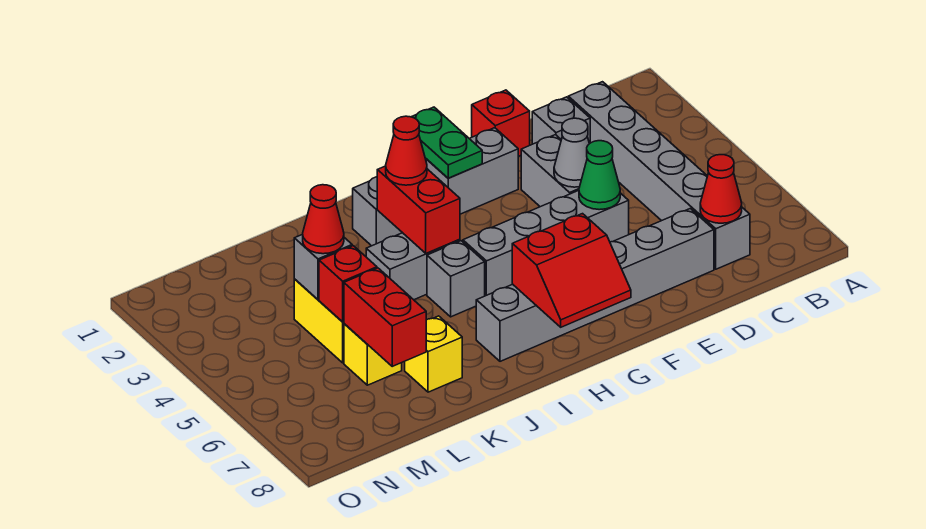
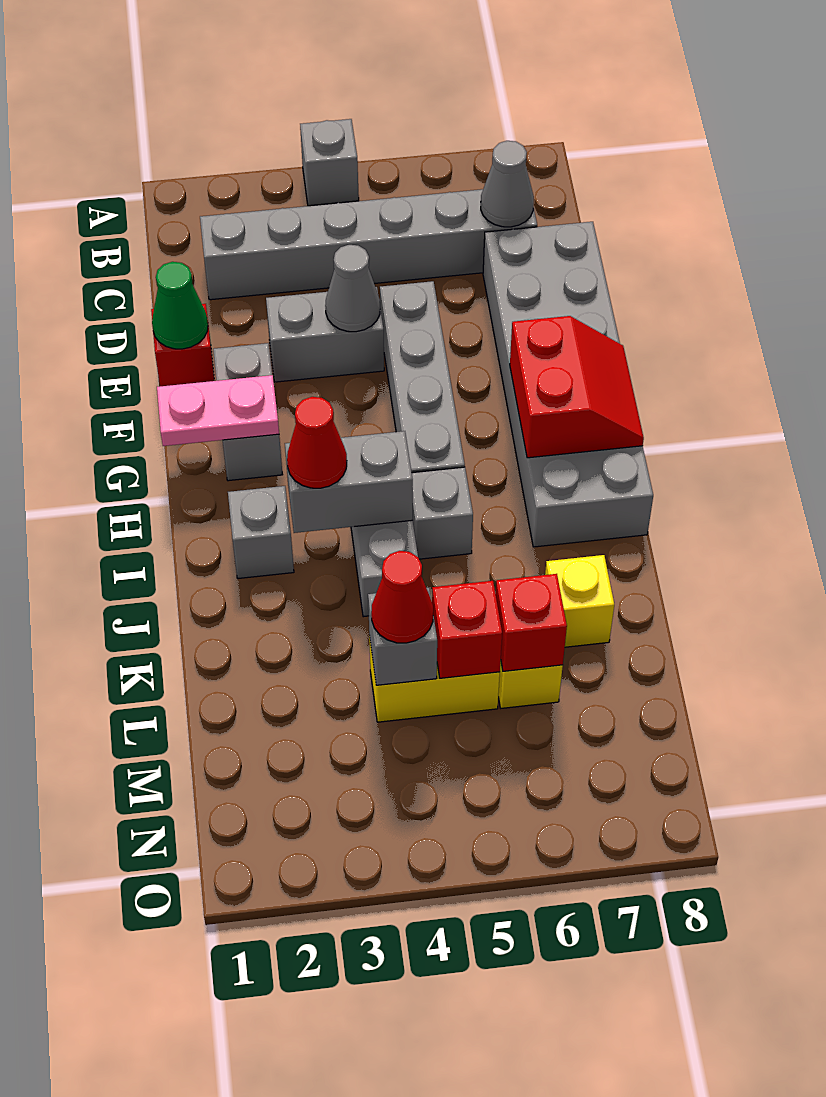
red 1x1 cone [700,155,742,223] -> grey 1x1 cone [481,141,534,227]
grey 1x1 brick [532,97,590,144] -> grey 1x1 brick moved to [300,119,359,206]
grey 1x6 brick [476,209,714,361] -> grey 2x6 brick [483,222,653,547]
green 1x1 cone [579,141,620,210] -> green 1x1 cone moved to [152,262,208,349]
green 1x2 plate [412,107,482,178] -> pink 1x2 plate [157,375,279,446]
red 1x2 brick [377,166,460,254] -> grey 1x2 brick [285,431,413,533]
red 1x2 brick [344,268,426,366] -> red 1x1 brick [496,574,567,671]

